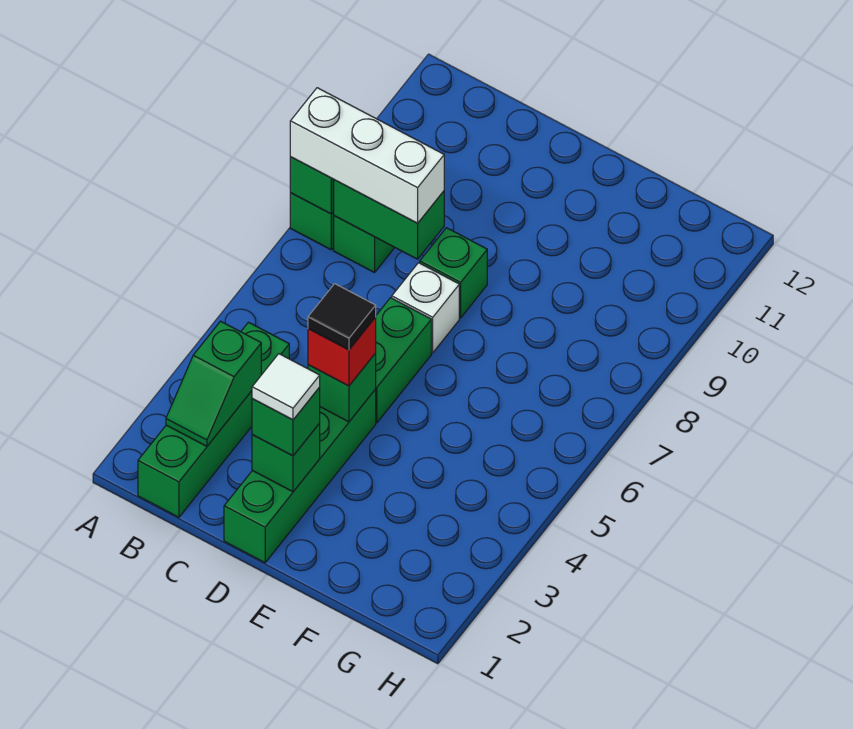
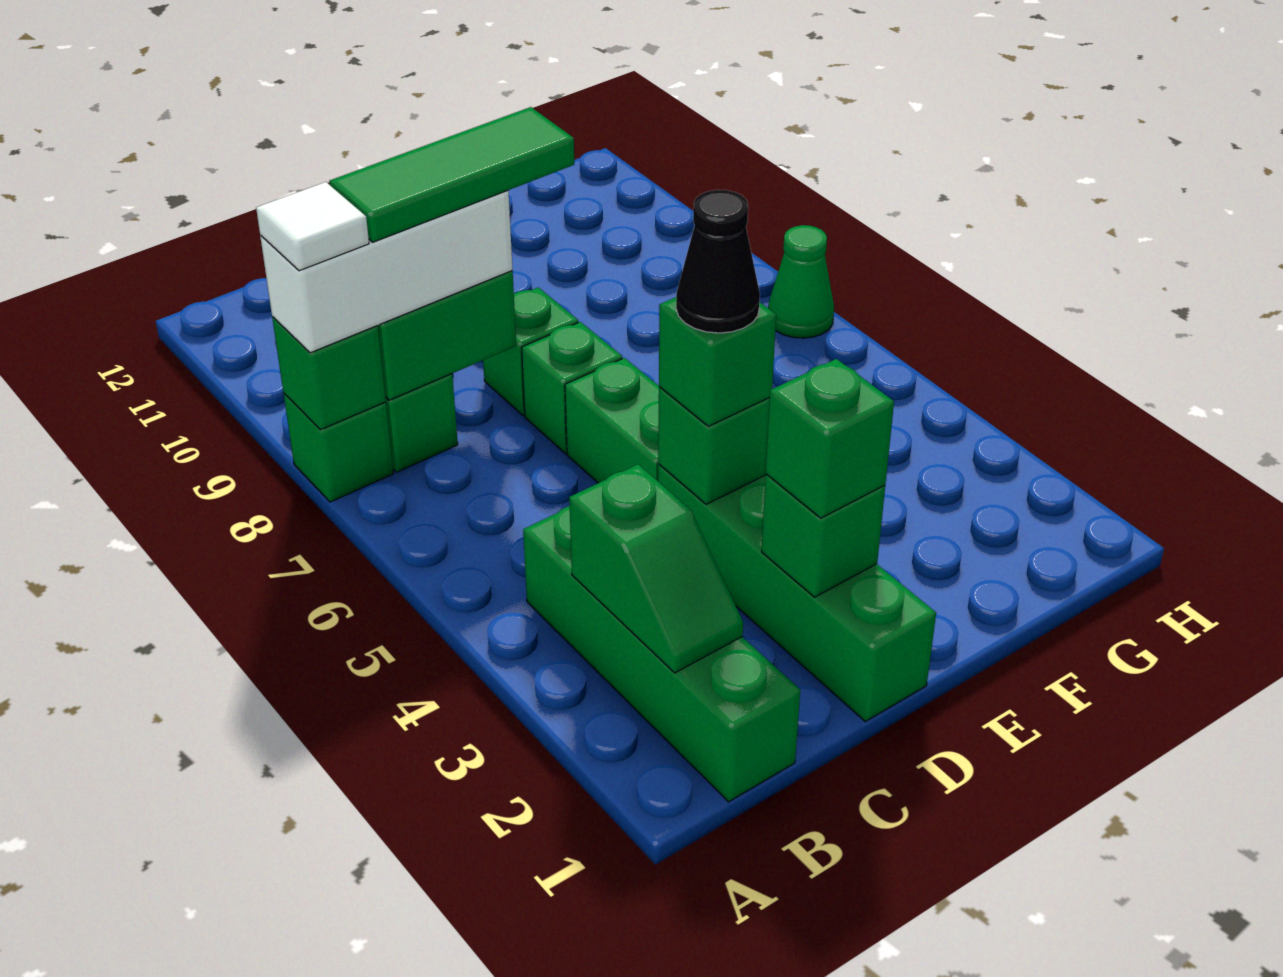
none -> green 1x3 tile [330,107,574,242]
white 1x1 tile [252,354,320,420] -> white 1x1 tile moved to [256,182,369,271]
red 1x1 brick [308,317,376,386] -> green 1x1 brick [659,297,776,426]
black 1x1 tile [308,284,376,350] -> black 1x1 cone [676,190,760,333]
white 1x1 brick [392,263,459,353] -> green 1x1 brick [521,322,622,453]
none -> green 1x1 cone [768,225,834,338]

